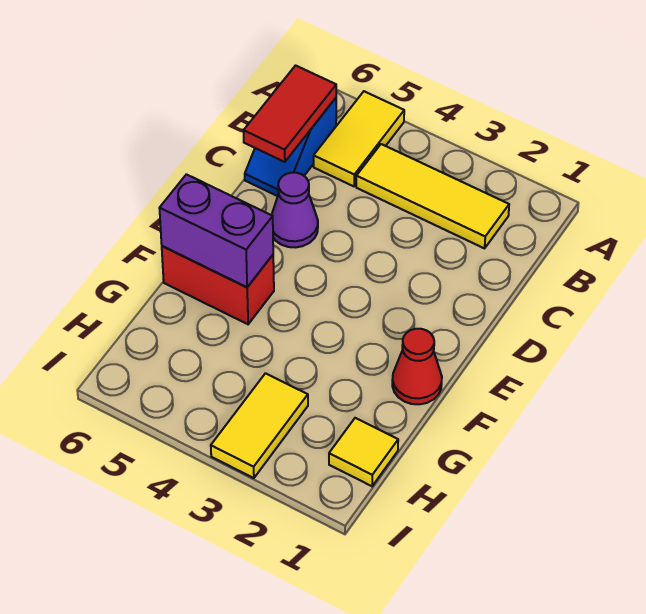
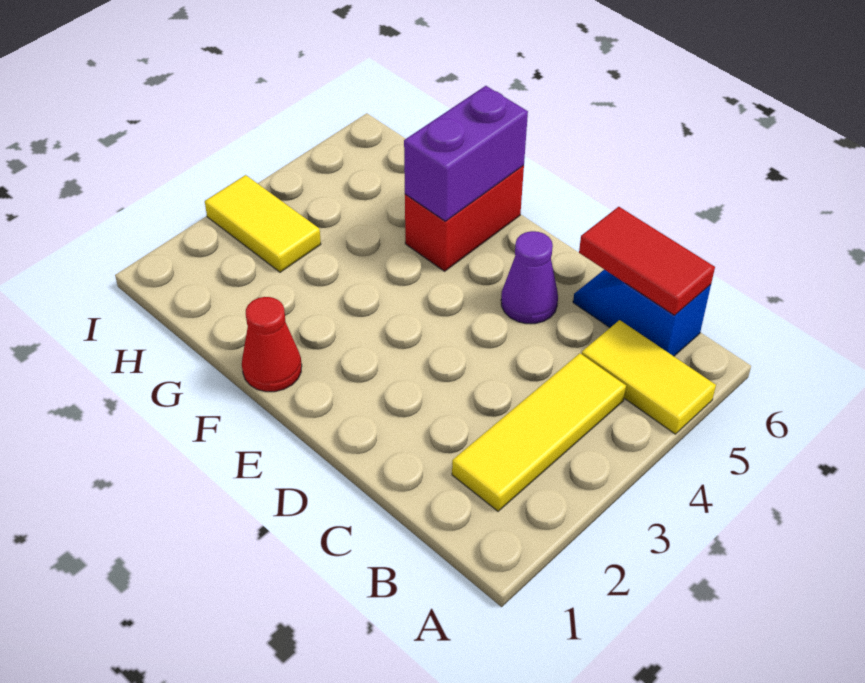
yellow 1x1 tile [329,418,398,486] -> none

